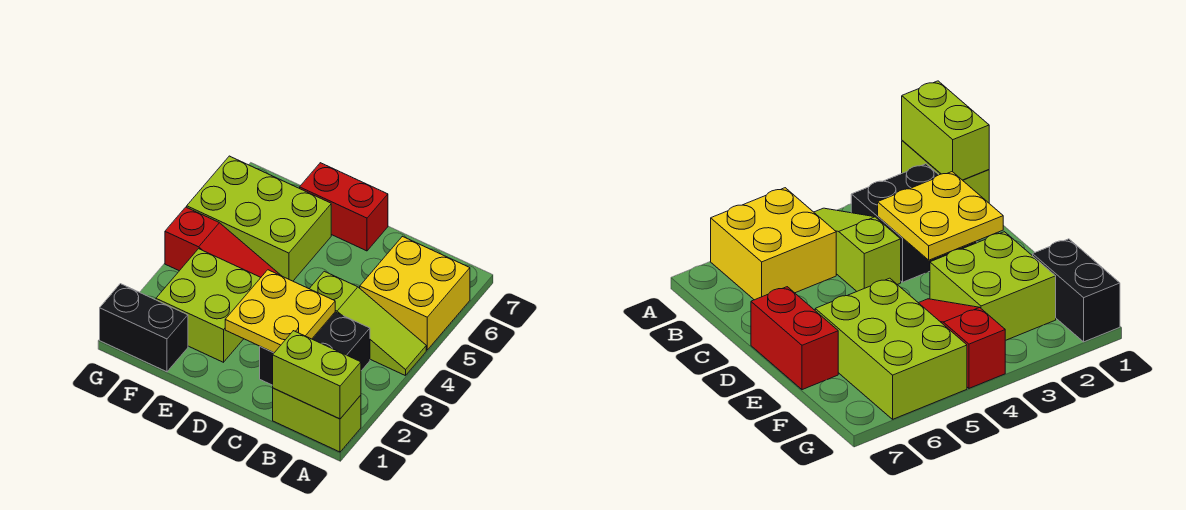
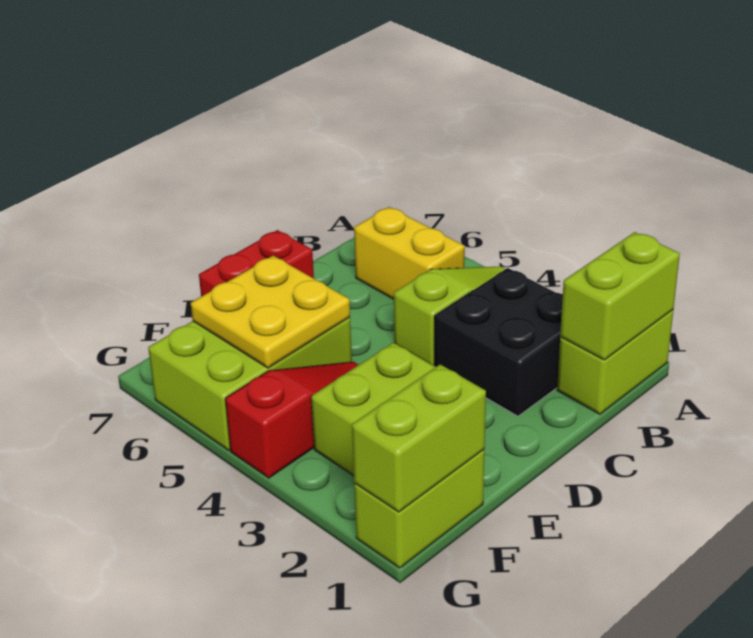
yellow 2x2 brick [360,236,470,350] -> yellow 1x2 brick [354,207,465,299]
yellow 2x2 plate [225,270,335,353] -> yellow 2x2 plate moved to [191,256,350,368]
black 1x2 brick [100,284,188,372] -> lime 1x2 brick [354,450,484,568]
none -> lime 1x2 brick [352,364,486,512]

